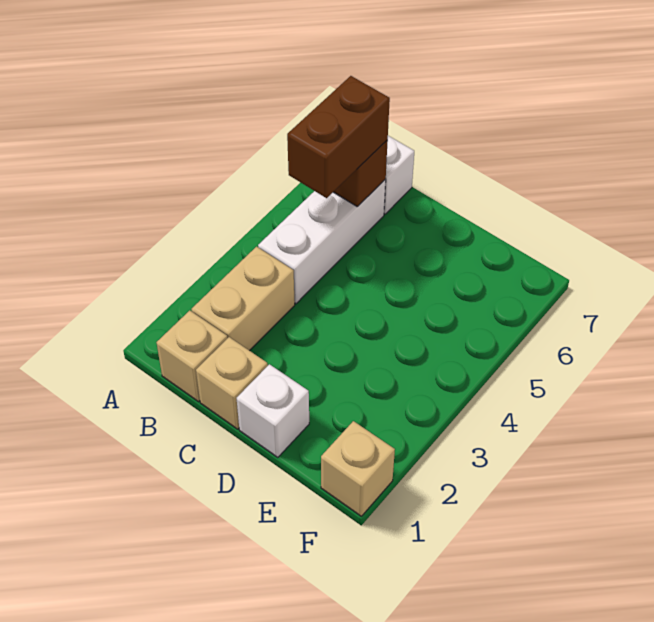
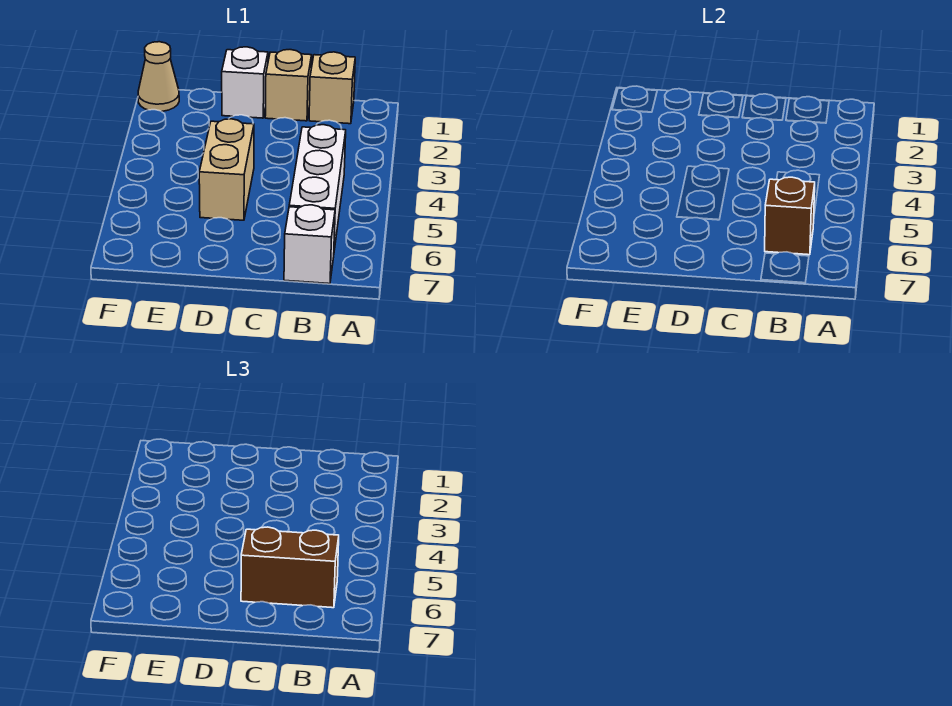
tan 1x2 brick [191,247,295,351] -> tan 1x2 brick moved to [199,119,254,220]
brown 1x2 brick [287,76,390,198] -> brown 1x2 brick turned to [241,527,339,608]
tan 1x1 brick [321,421,395,516] -> tan 1x1 cone [138,42,179,111]

